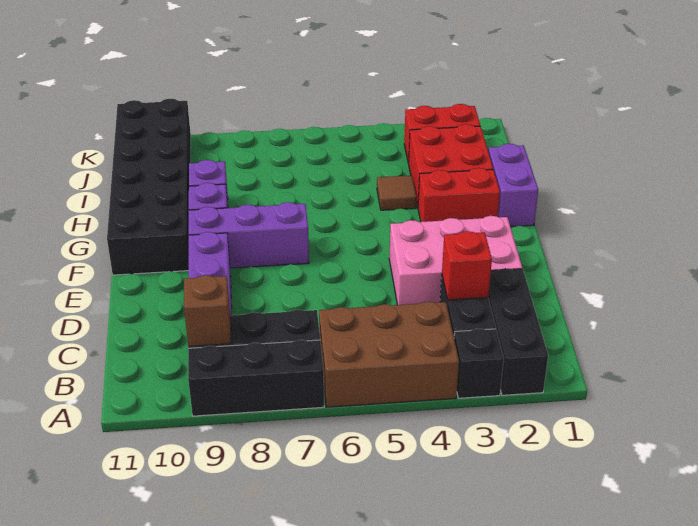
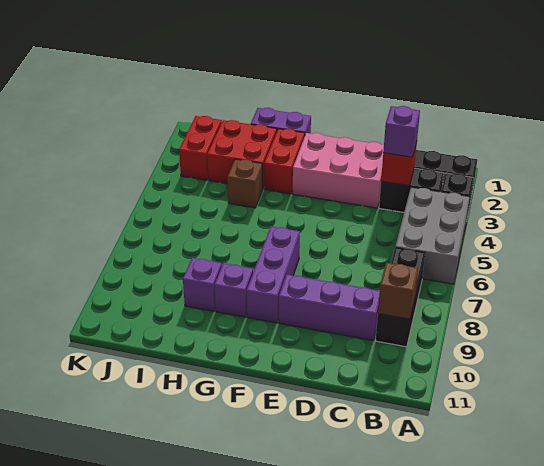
brown 2x3 brick [319,302,459,407] -> grey 2x3 brick [395,187,470,284]
black 1x3 brick [188,340,324,416] -> none
none -> purple 1x1 brick [383,106,420,157]
pink 2x3 brick [389,216,522,305] -> pink 2x3 brick turned to [293,133,384,208]
black 2x6 brick [107,99,191,275] -> none
brown 1x1 tile [377,175,417,210] -> brown 1x1 brick [228,159,263,208]

